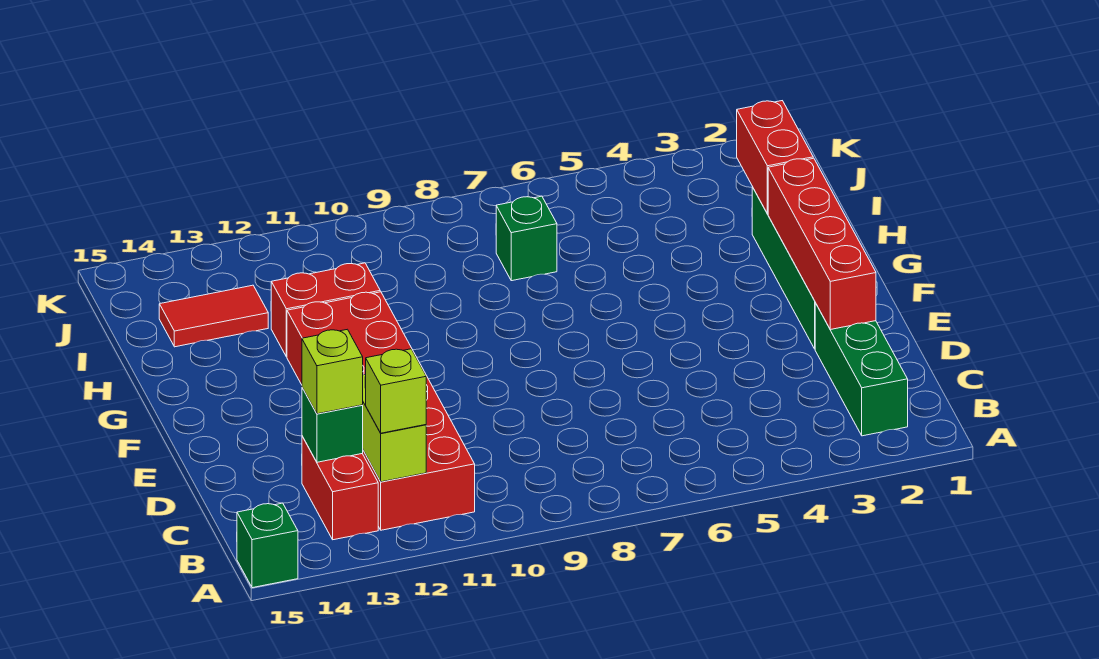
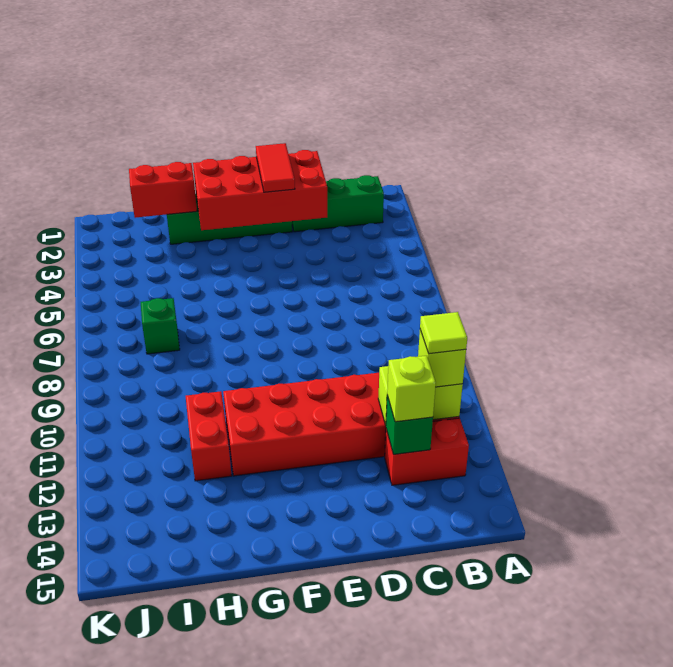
green 1x1 brick [237,503,298,588] -> none
none -> lime 1x1 tile [420,312,467,354]
red 1x4 brick [768,158,876,330] -> red 2x4 brick [193,150,327,230]
red 1x2 tile [159,285,268,347] -> red 1x2 tile moved to [256,143,295,192]

